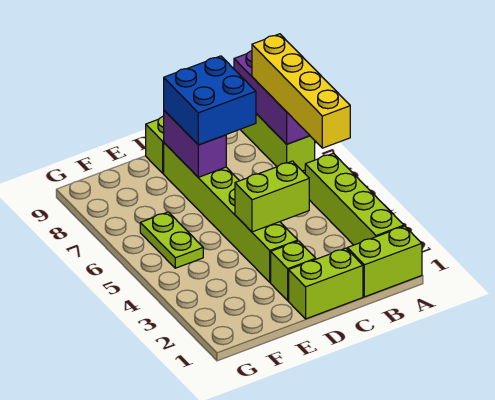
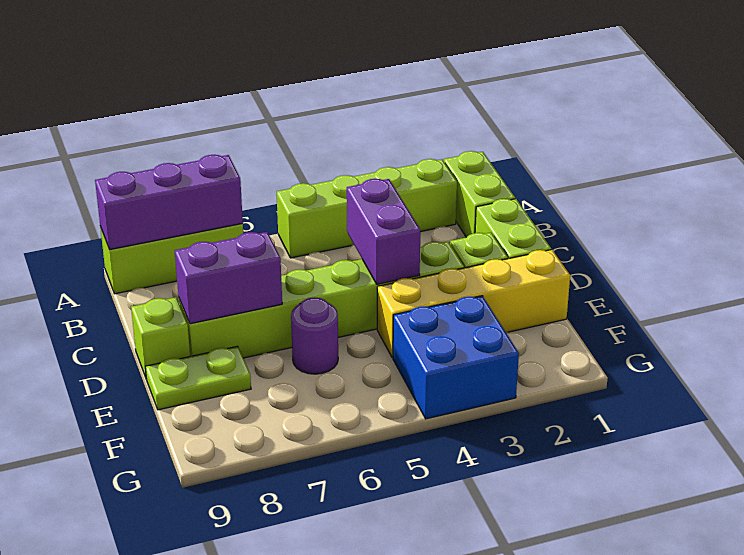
yellow 1x4 brick [252,34,350,148] -> yellow 1x4 brick moved to [377,250,570,358]
lime 1x2 brick [235,161,309,232] -> purple 1x2 brick [347,179,420,284]
blue 2x2 brick [164,56,256,145] -> blue 2x2 brick moved to [393,296,519,419]
none -> purple 1x1 round brick [291,297,338,374]
lime 1x2 plate [140,212,203,268] -> lime 1x2 plate moved to [145,346,251,410]

